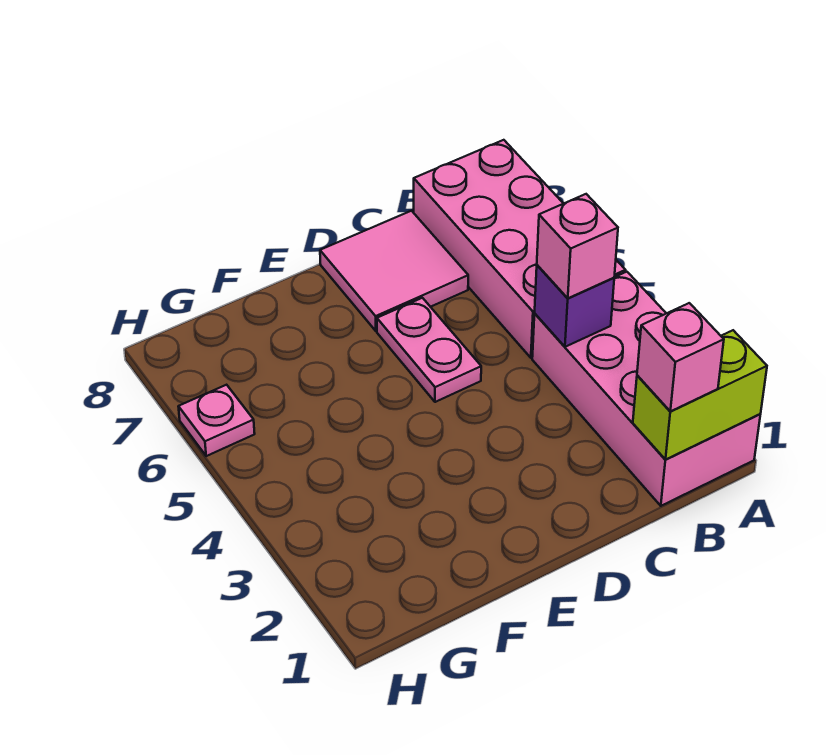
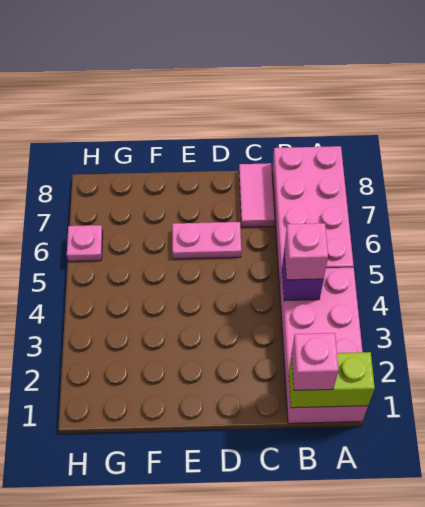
pink 2x2 tile [320,211,468,331] -> pink 1x2 tile [239,163,275,227]
pink 1x2 plate [377,298,481,402] -> pink 1x2 plate turned to [172,222,241,259]

